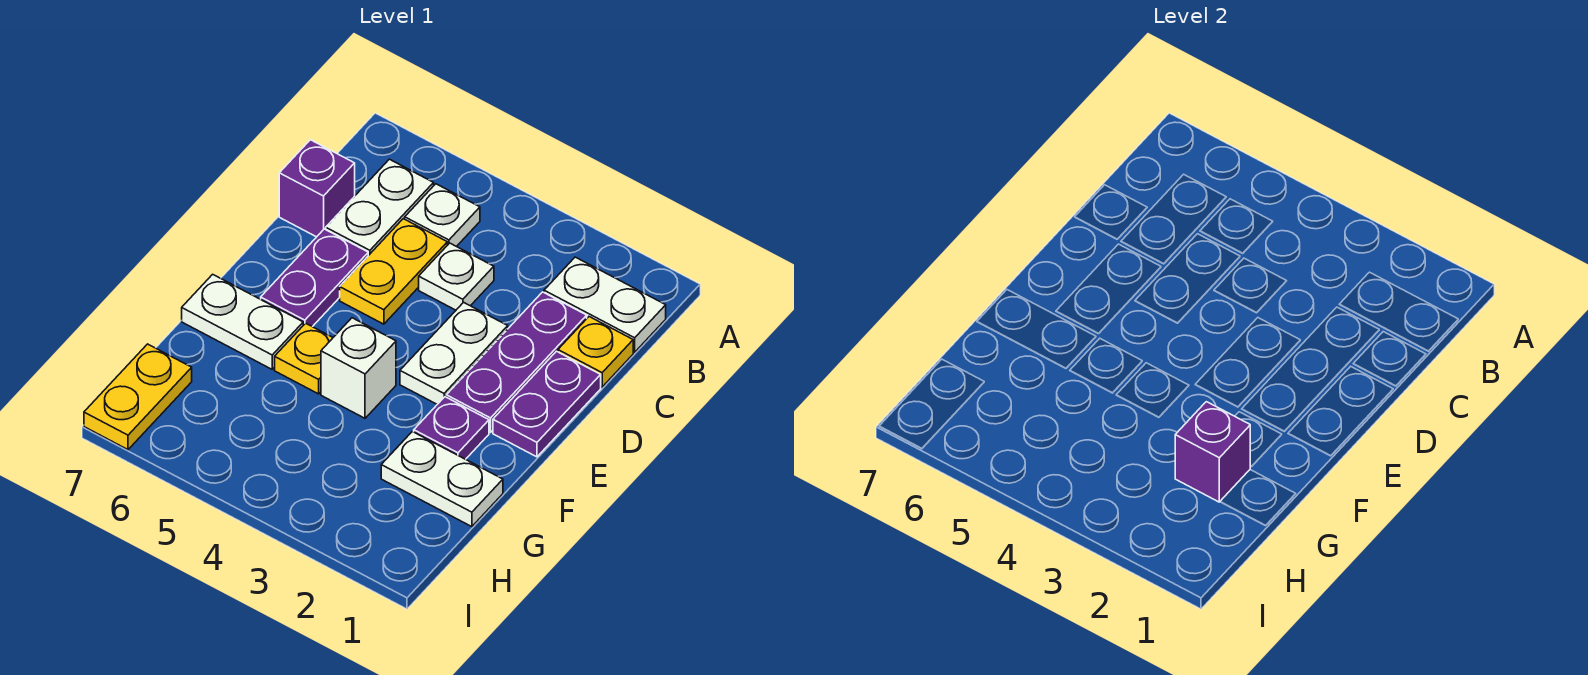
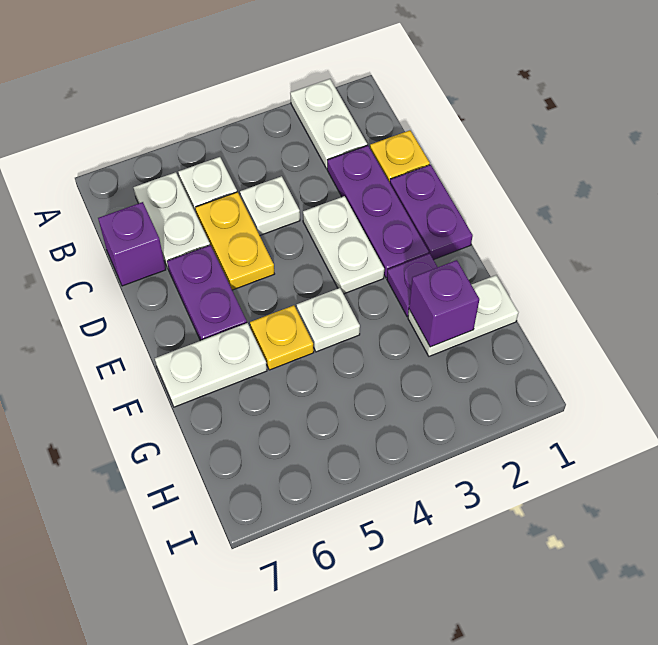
white 1x2 plate [544,257,666,352] -> white 1x2 plate turned to [290,79,367,169]
white 1x1 brick [321,318,396,418] -> white 1x1 plate [297,288,360,352]
yellow 1x2 plate [84,344,192,450] -> none

